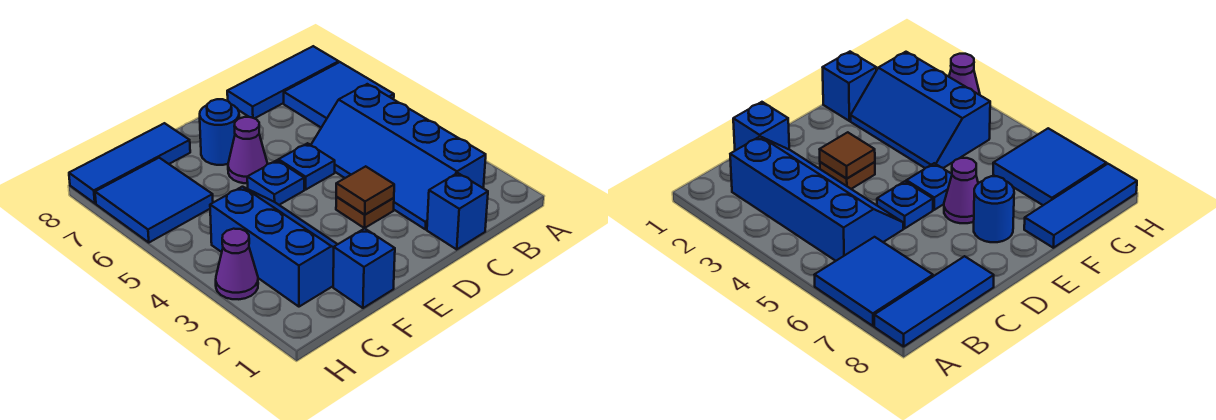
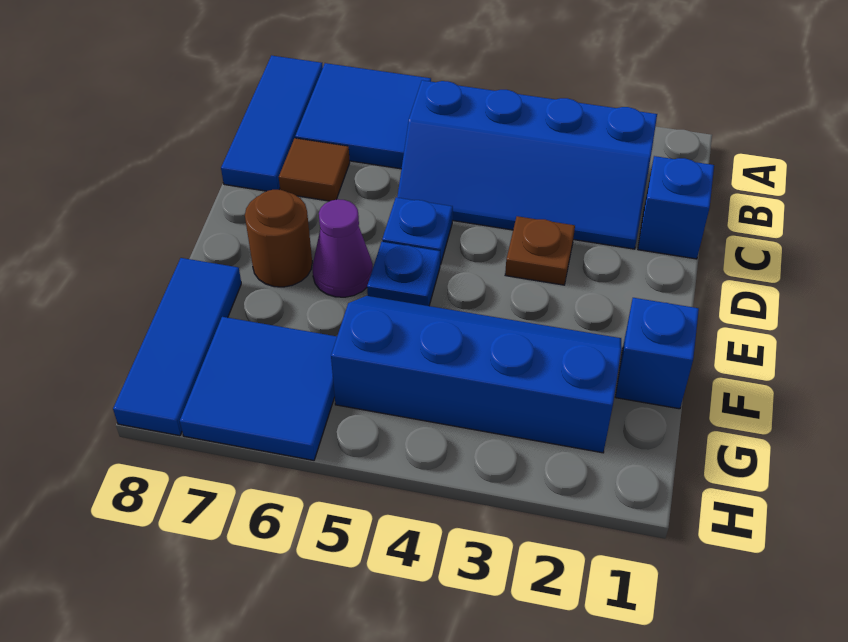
brown 1x1 tile [336,166,394,215] -> brown 1x1 tile moved to [279,138,350,201]
blue 1x1 round brick [200,99,239,165] -> brown 1x1 round brick [245,190,312,287]
blue 2x3 slope [210,187,338,307] -> blue 2x4 slope [331,296,621,453]
purple 1x1 cone [216,229,258,299] -> none

